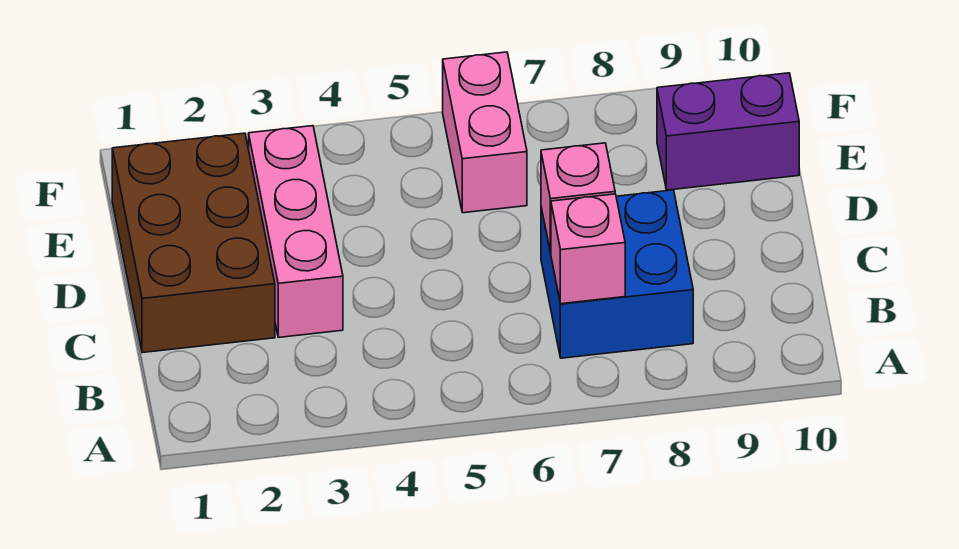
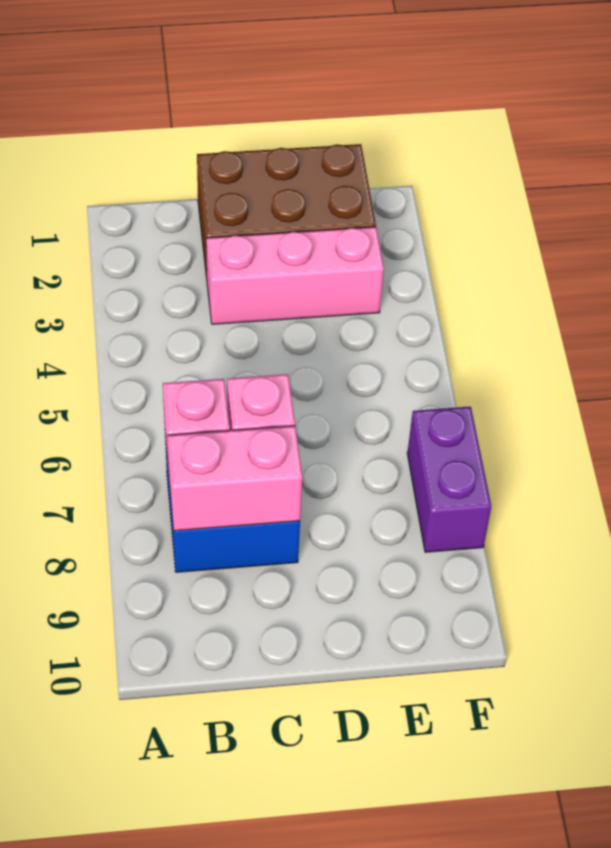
pink 1x2 brick [443,52,527,213] -> pink 1x2 brick moved to [167,426,302,531]
purple 1x2 brick [657,73,799,190] -> purple 1x2 brick moved to [407,407,491,552]

